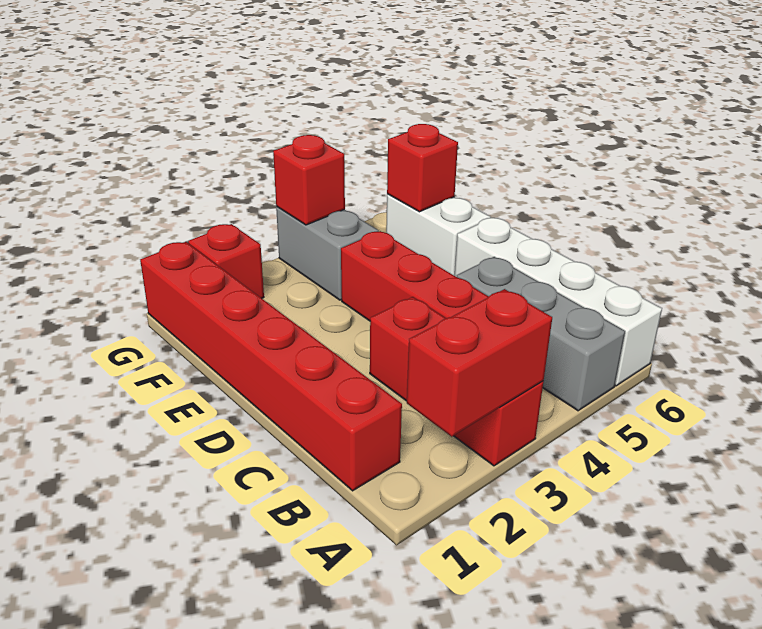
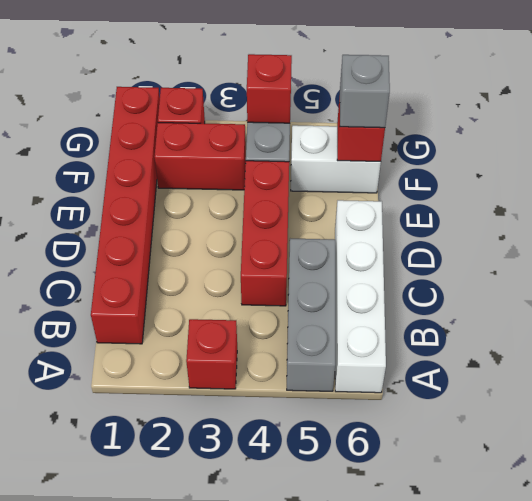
red 1x2 brick [407,289,552,437] -> red 1x2 brick moved to [154,123,246,190]
red 1x3 brick [370,297,543,466] -> red 1x1 brick [186,319,237,389]
white 1x2 brick [386,194,491,276] -> white 1x2 brick turned to [291,125,381,193]
none -> grey 1x1 brick [340,55,390,128]

